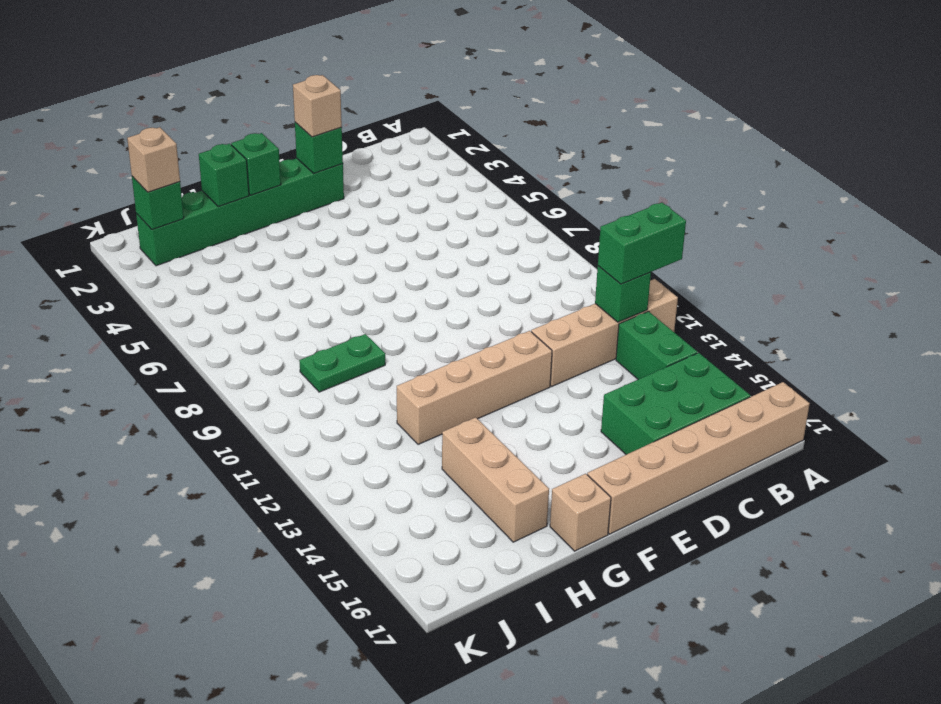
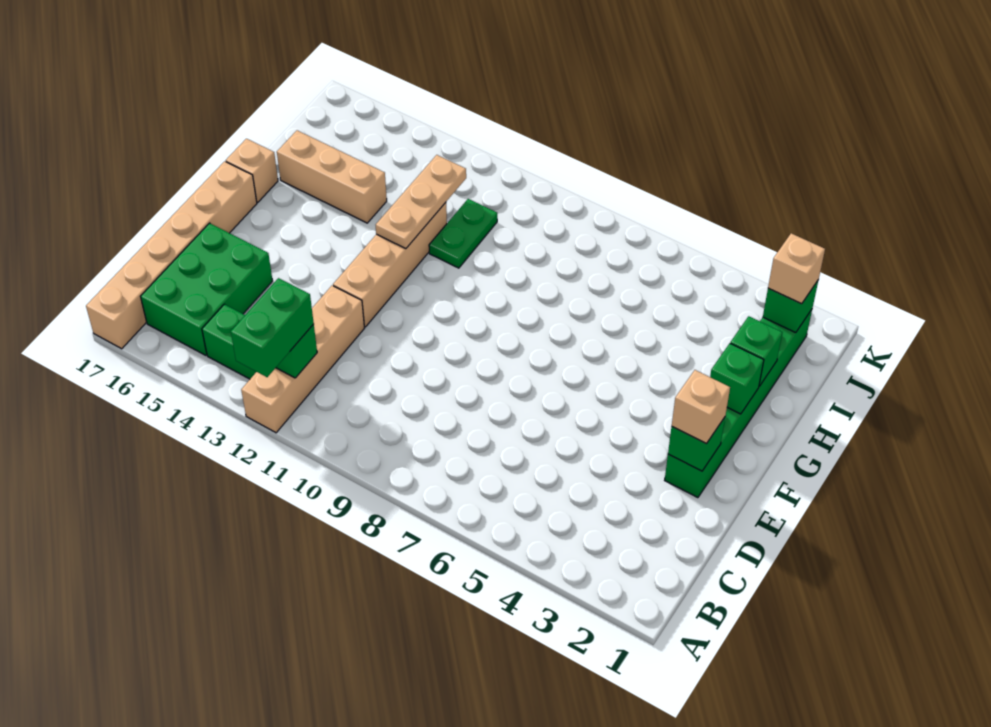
none -> tan 1x3 plate [376,155,466,249]
green 1x2 plate [299,334,385,392] -> green 1x2 plate moved to [429,199,497,268]

